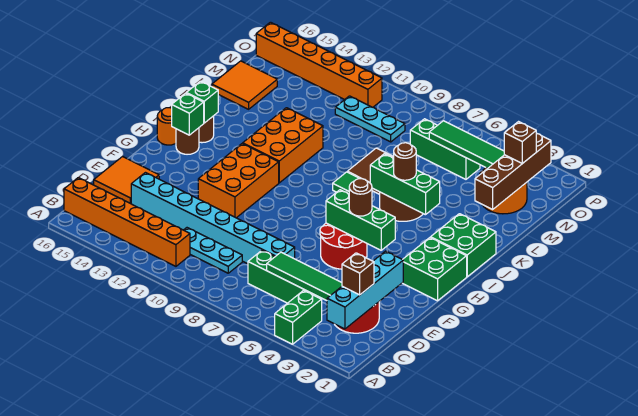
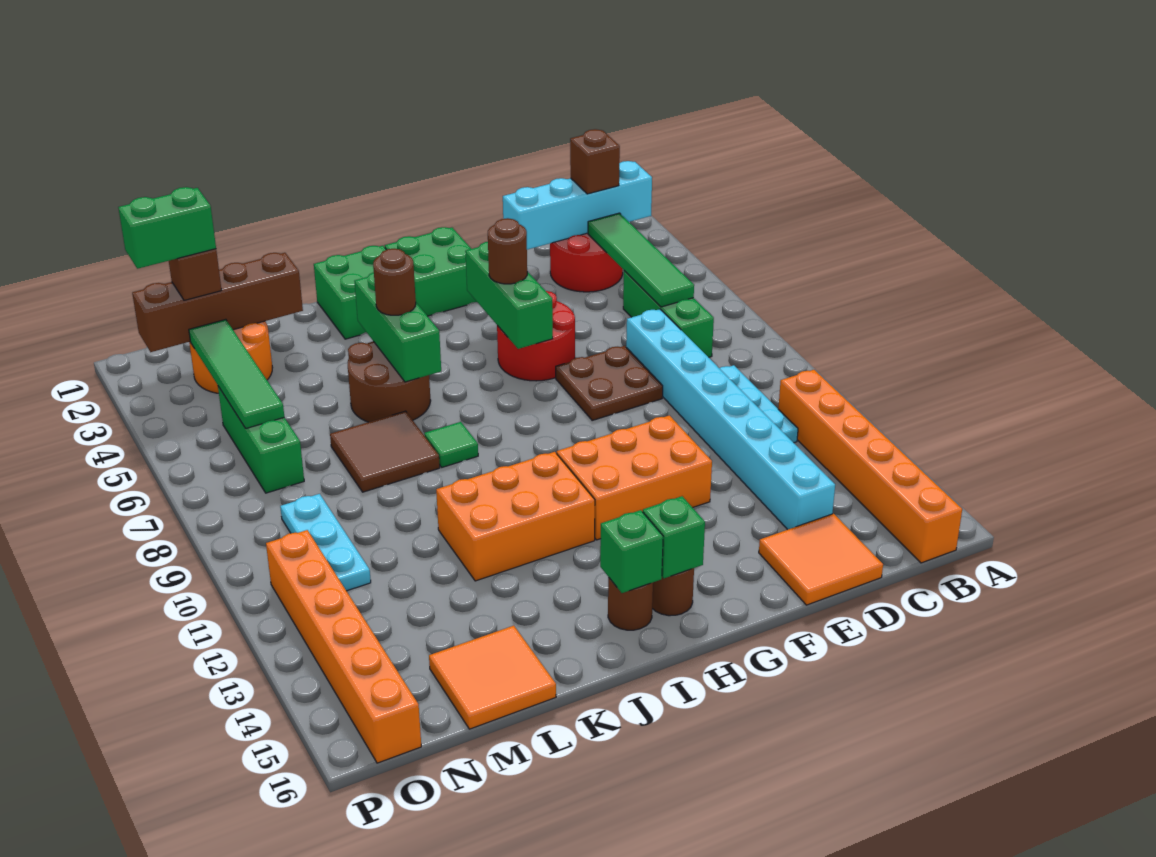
green 1x2 brick [275,290,322,344] -> green 1x2 brick moved to [118,187,216,269]
none -> brown 2x2 plate [556,346,663,420]
orange 1x1 round brick [157,108,176,145] -> none

